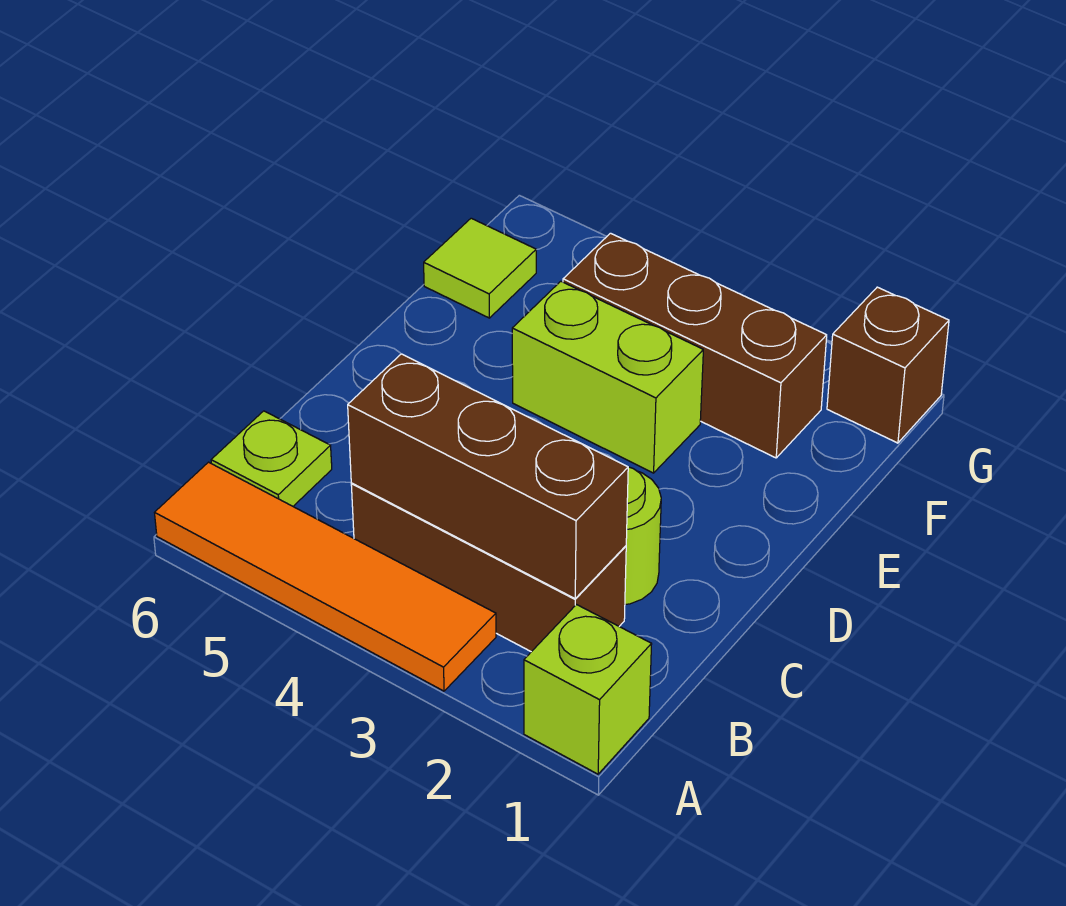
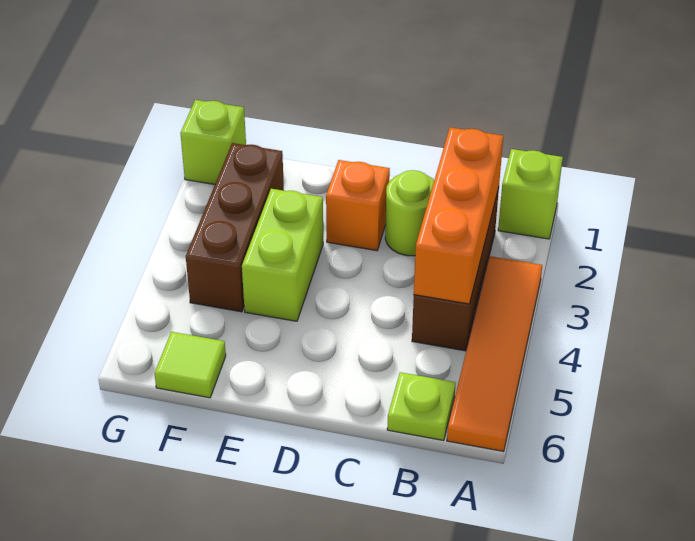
brown 1x3 brick [348,354,628,599] -> orange 1x3 brick [414,127,503,304]
none -> orange 1x1 brick [326,160,390,251]
brown 1x1 brick [827,287,949,443] -> lime 1x1 brick [180,100,246,184]

